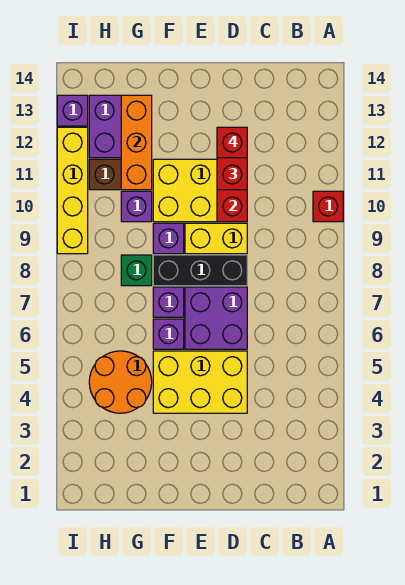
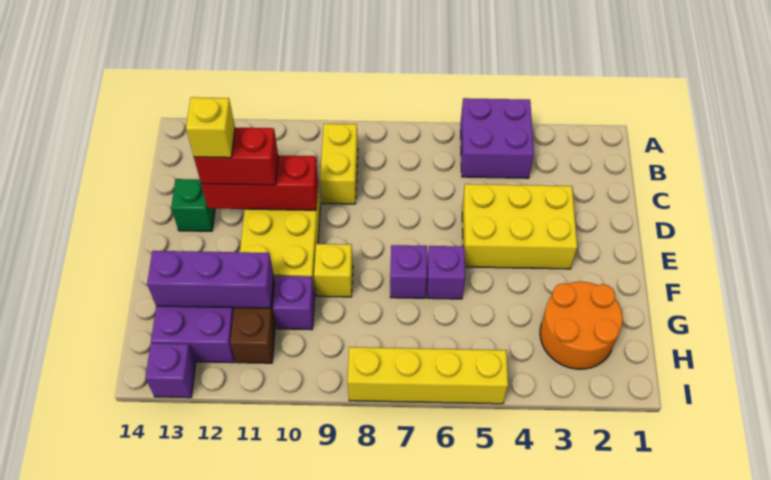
red 1x1 brick [313,191,343,222] -> none
yellow 2x3 brick [153,351,247,413] -> yellow 2x3 brick turned to [462,184,577,269]
purple 2x2 brick [185,287,247,349] -> purple 2x2 brick moved to [461,98,534,178]
black 1x3 brick [153,255,247,286] -> none
yellow 1x2 brick [185,223,247,254] -> yellow 1x2 brick moved to [320,124,358,204]
red 1x1 brick [217,127,247,158] -> yellow 1x1 brick [186,97,235,158]
purple 1x1 brick [153,223,184,254] -> yellow 1x1 brick [314,244,353,297]
orange 2x2 round brick [89,351,152,413] -> orange 2x2 round brick moved to [540,282,623,369]
green 1x1 brick [121,255,152,286] -> green 1x1 brick moved to [171,179,215,231]
orange 1x3 brick [121,95,152,190] -> purple 1x3 brick [147,251,274,308]
yellow 1x4 brick [57,127,88,254] -> yellow 1x4 brick moved to [348,347,508,404]

